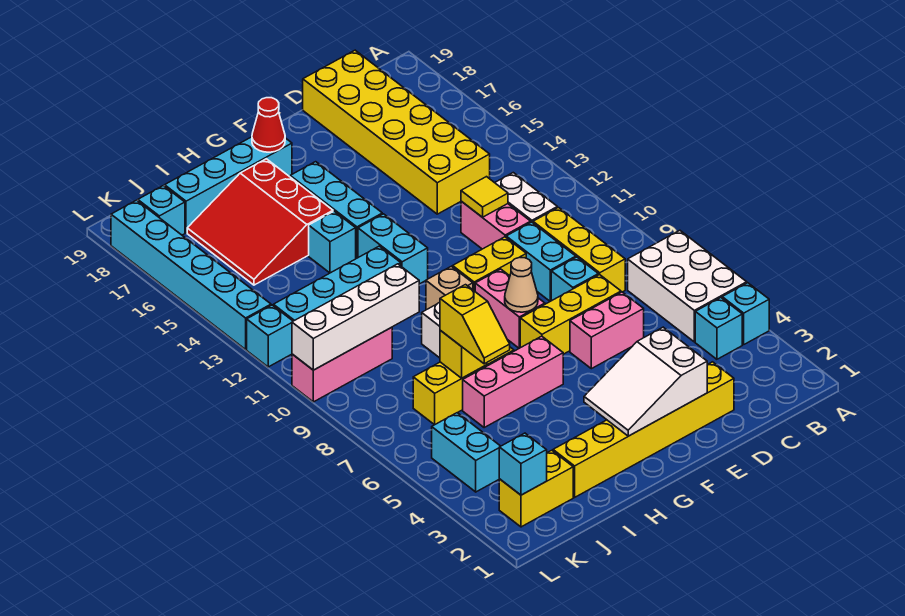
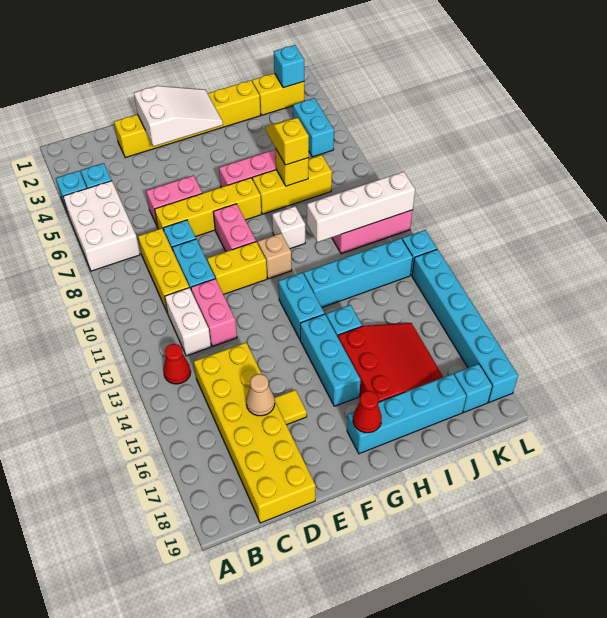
none -> red 1x1 cone [163,344,191,384]
yellow 1x3 brick [520,274,621,354] -> yellow 1x4 brick [155,178,261,237]
yellow 1x1 tile [461,177,508,217] -> yellow 1x1 tile moved to [274,390,307,425]
tan 1x1 cone [505,257,538,312] -> tan 1x1 cone moved to [246,374,275,416]

